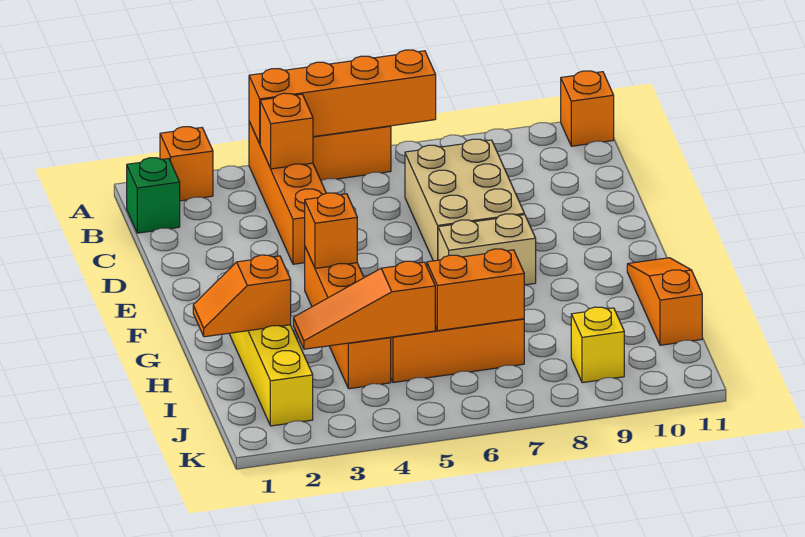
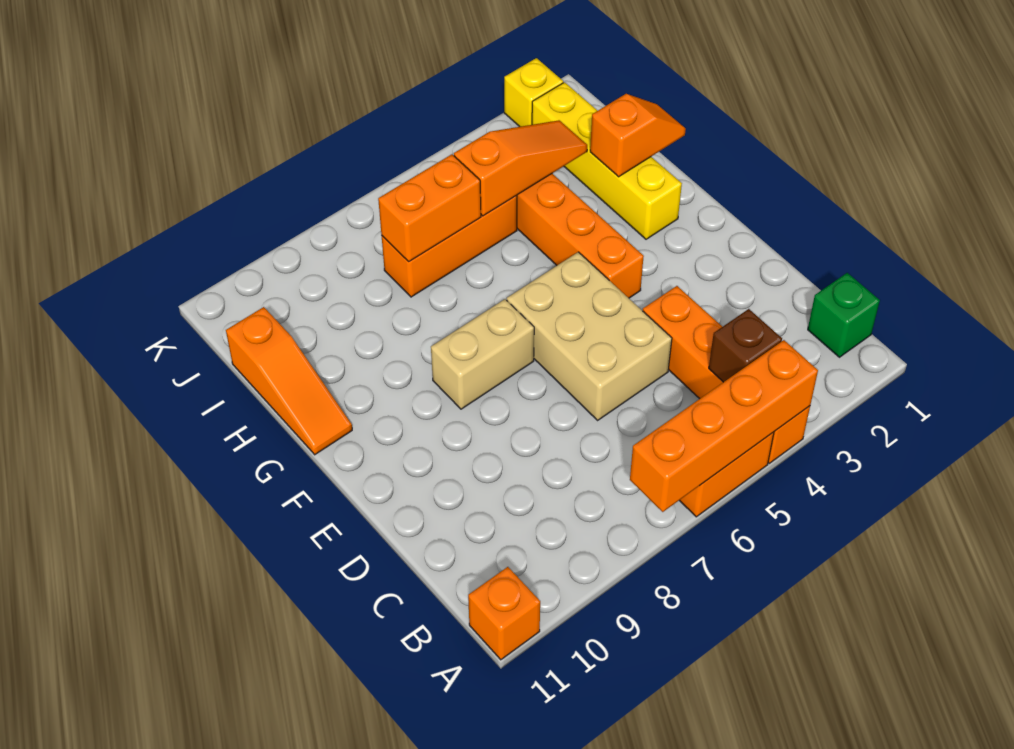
orange 1x1 brick [160,127,213,201] -> none
orange 1x1 brick [260,93,313,169] -> brown 1x1 brick [709,309,782,382]
tan 2x3 brick [405,139,524,261] -> tan 2x3 brick moved to [507,252,672,420]
orange 1x1 brick [305,193,357,268] -> none
yellow 1x1 brick [571,307,624,383] -> yellow 1x1 brick moved to [504,58,563,127]

